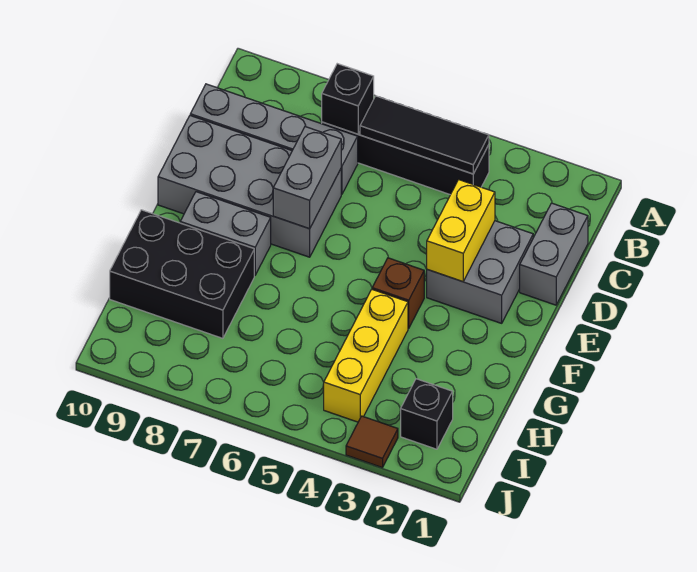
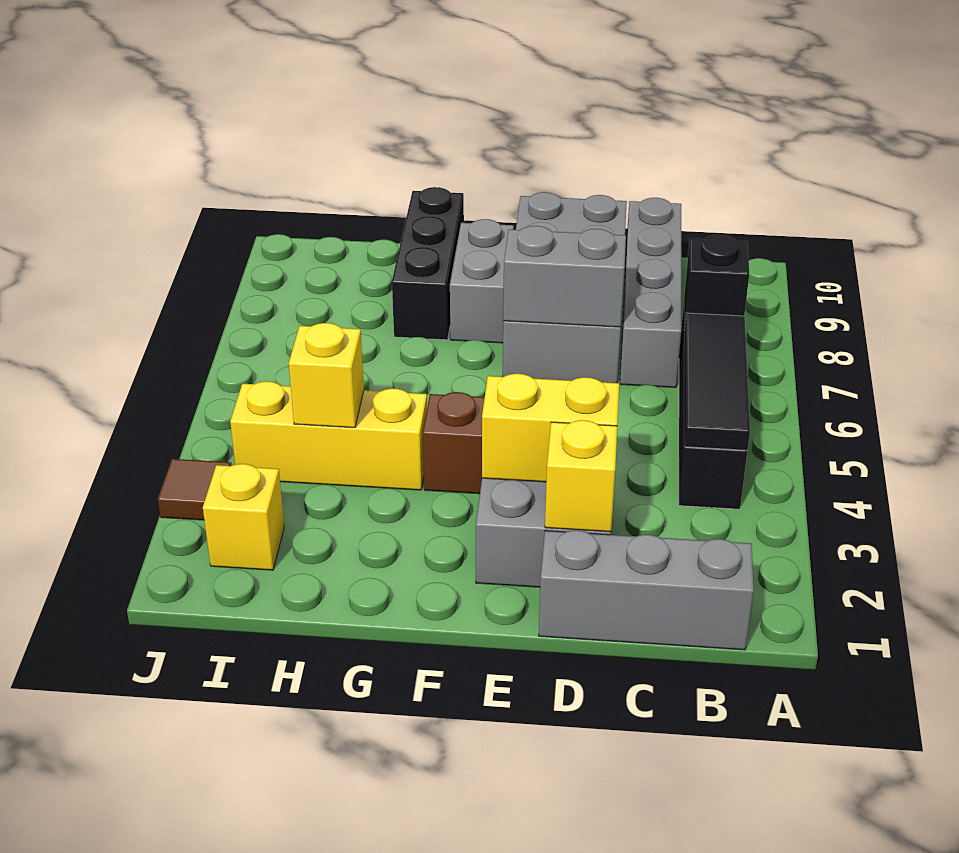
grey 1x2 brick [520,203,588,305] -> grey 1x3 brick [539,530,754,650]
none -> yellow 1x1 brick [545,420,617,532]
black 2x3 brick [110,210,254,338] -> black 1x3 brick [392,187,464,340]
none -> yellow 1x1 brick [289,323,364,428]
black 1x1 brick [401,379,453,449] -> yellow 1x1 brick [203,464,284,570]

